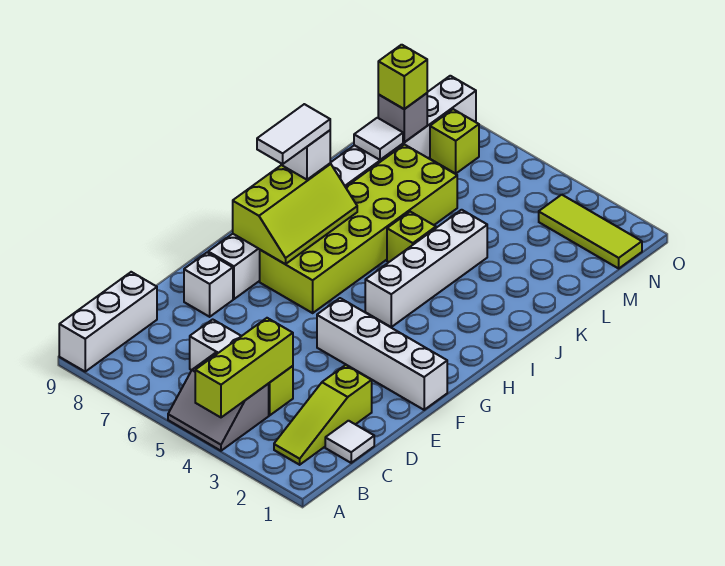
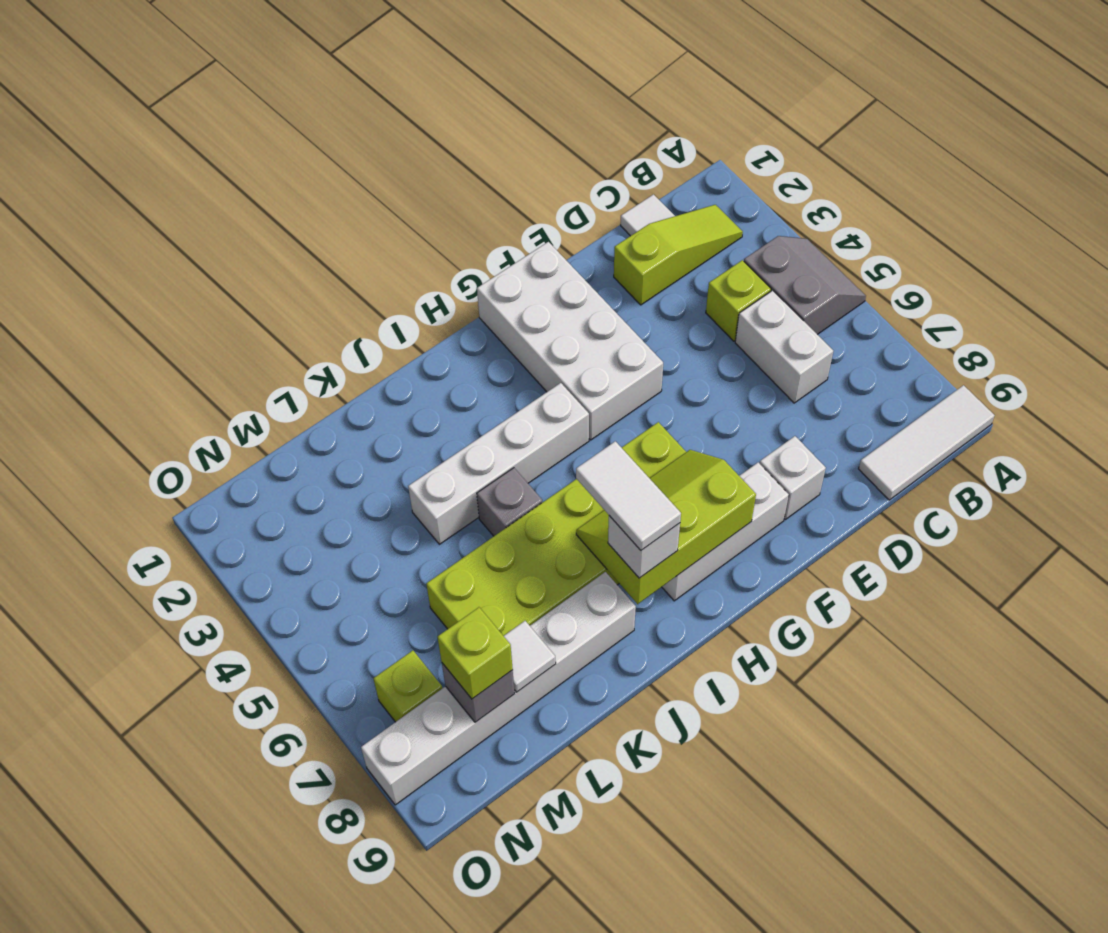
lime 1x3 brick [195,318,293,417] -> none
white 1x3 brick [59,272,157,371] -> white 1x3 tile [859,385,995,500]
white 1x4 brick [317,298,447,410] -> white 2x4 brick [477,242,663,440]
white 1x2 tile [257,104,330,164] -> white 1x2 tile turned to [576,441,681,550]
lime 1x1 brick [387,212,436,262] -> grey 1x1 brick [477,468,543,536]
lime 1x3 tile [539,195,642,268] -> none

